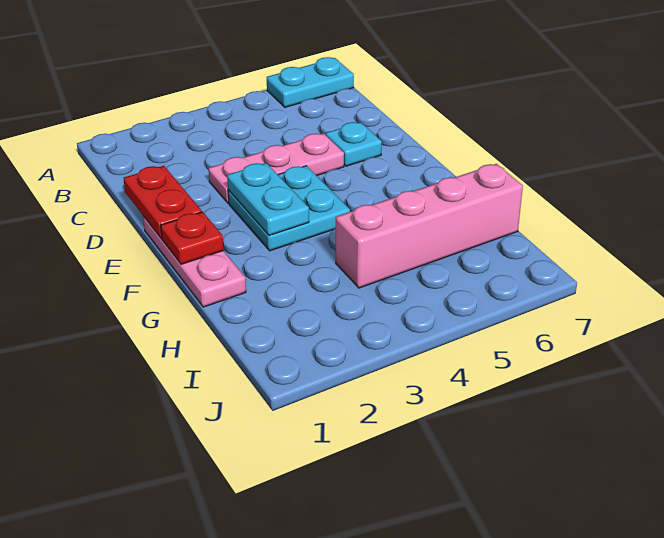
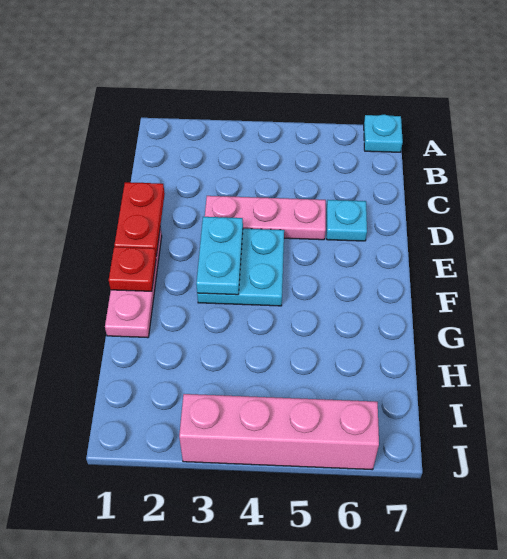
cyan 1x2 plate [267,57,354,107] -> cyan 1x1 plate [364,114,403,152]
pink 1x4 brick [336,164,523,288] -> pink 1x4 brick moved to [179,394,379,470]

